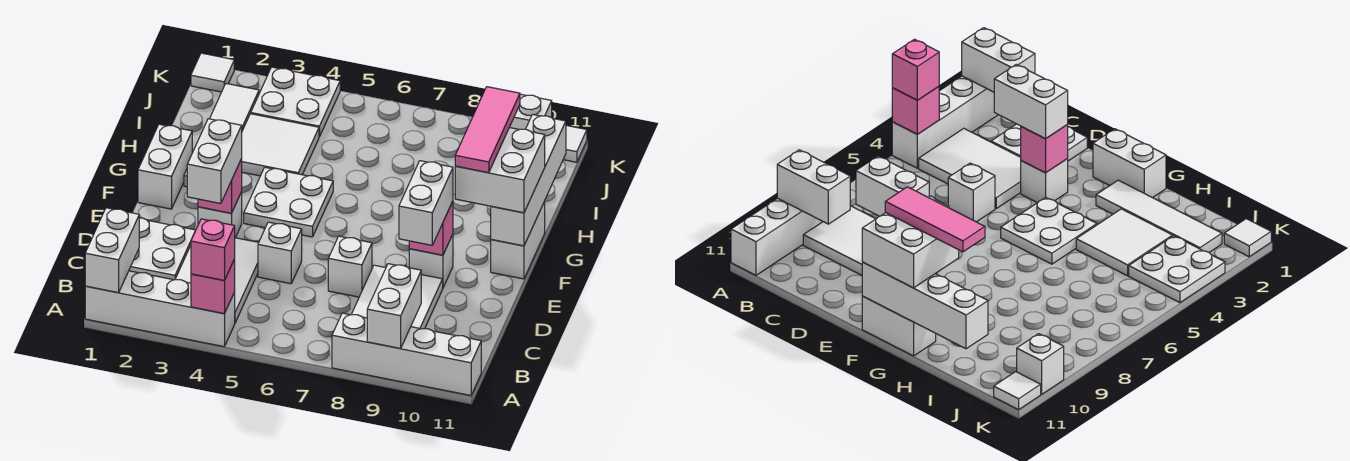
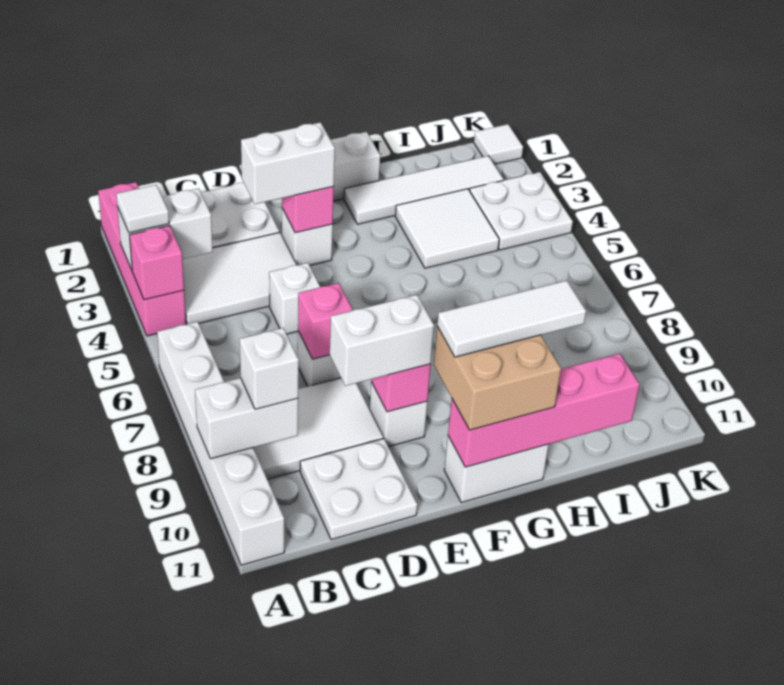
white 1x4 brick [85,271,235,347] -> pink 1x4 brick [98,182,186,336]
white 1x2 brick [85,208,139,293] -> white 1x2 brick moved to [118,188,213,270]
pink 1x1 brick [191,219,235,281] -> pink 1x1 brick moved to [298,283,353,359]
white 1x4 brick [332,313,481,395] -> white 1x6 brick [157,322,284,565]
white 2x2 plate [244,167,333,237] -> white 2x2 plate moved to [300,438,417,540]
white 2x2 brick [455,128,545,213] -> tan 2x2 brick [434,327,561,430]
pink 1x3 tile [455,87,520,173] -> white 1x3 tile [437,281,586,357]
white 1x4 brick [491,114,566,246] -> pink 1x4 brick [448,353,640,467]
white 1x1 brick [509,94,552,130] -> white 1x1 brick moved to [240,328,299,409]
white 1x1 tile [563,126,587,162] -> white 1x1 tile moved to [116,185,169,233]

